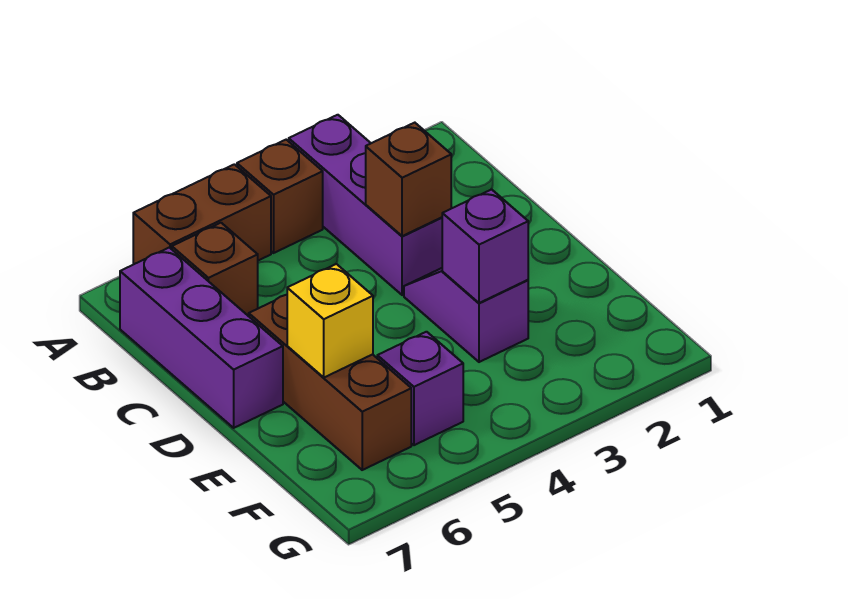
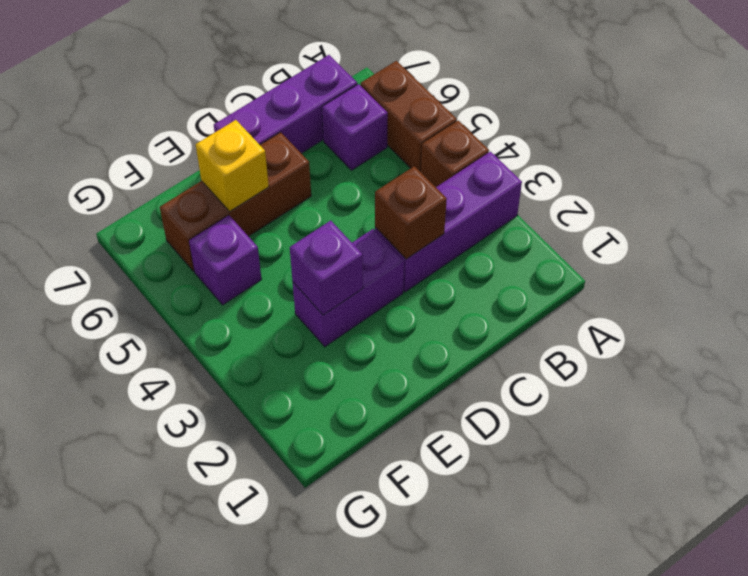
brown 1x1 brick [172,223,258,316] -> purple 1x1 brick [322,84,388,170]
purple 1x2 slope [404,268,528,362] -> purple 1x2 brick [293,229,404,347]

